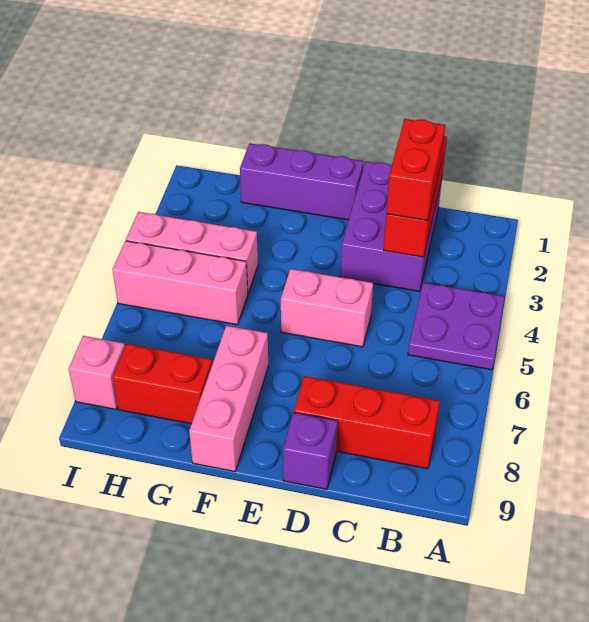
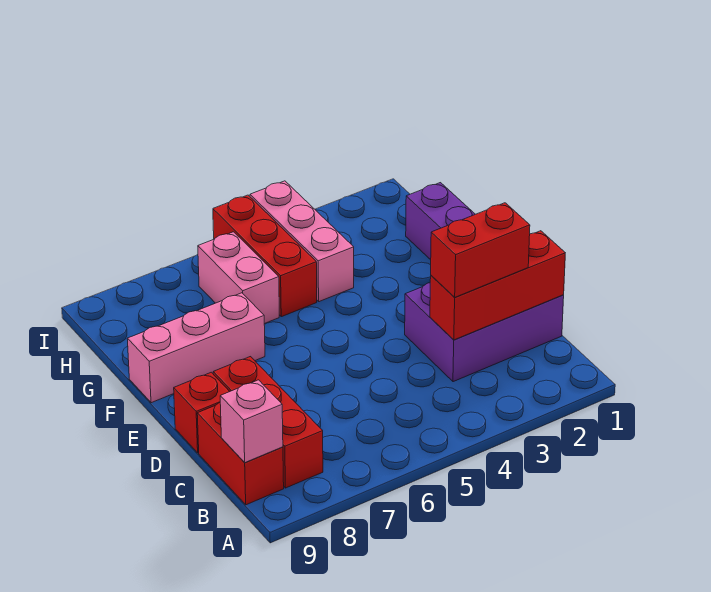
purple 2x2 plate [408,283,505,370] -> none
pink 1x2 brick [281,269,373,347] -> pink 1x2 brick moved to [198,232,279,324]
purple 1x1 brick [283,413,338,489] -> red 1x1 brick [174,372,230,453]
pink 1x3 brick [113,241,248,325] -> red 1x3 brick [213,195,317,317]
red 1x2 brick [113,344,212,424] -> red 1x2 brick moved to [197,403,284,505]
pink 1x1 brick [69,336,125,409] -> pink 1x1 brick moved to [220,380,283,463]

